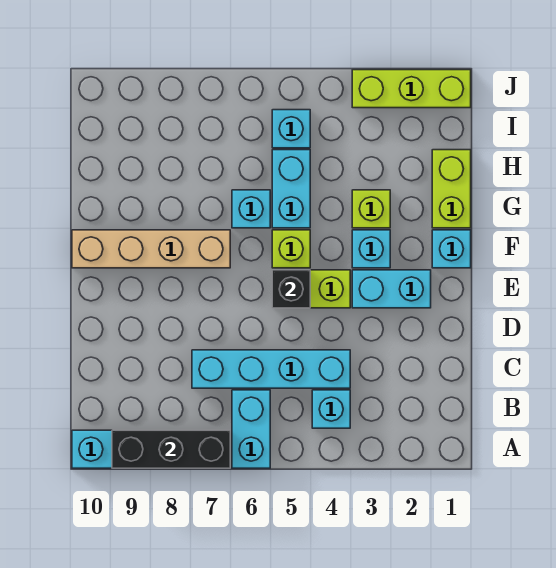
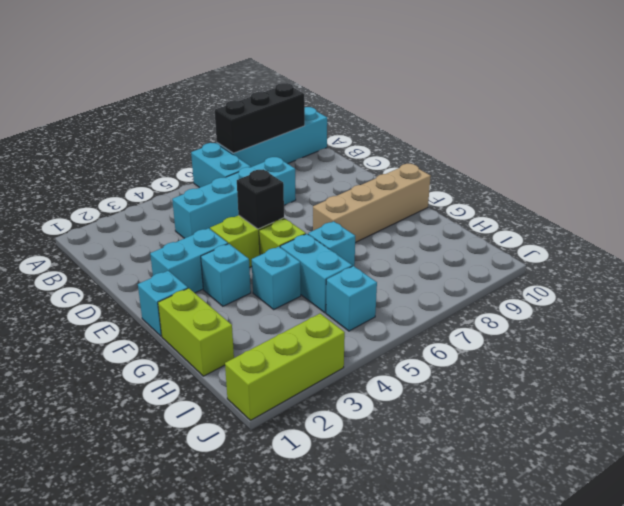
cyan 1x1 brick [312,390,350,428] -> cyan 1x1 brick moved to [252,247,301,309]
lime 1x1 brick [352,190,390,228] -> none

